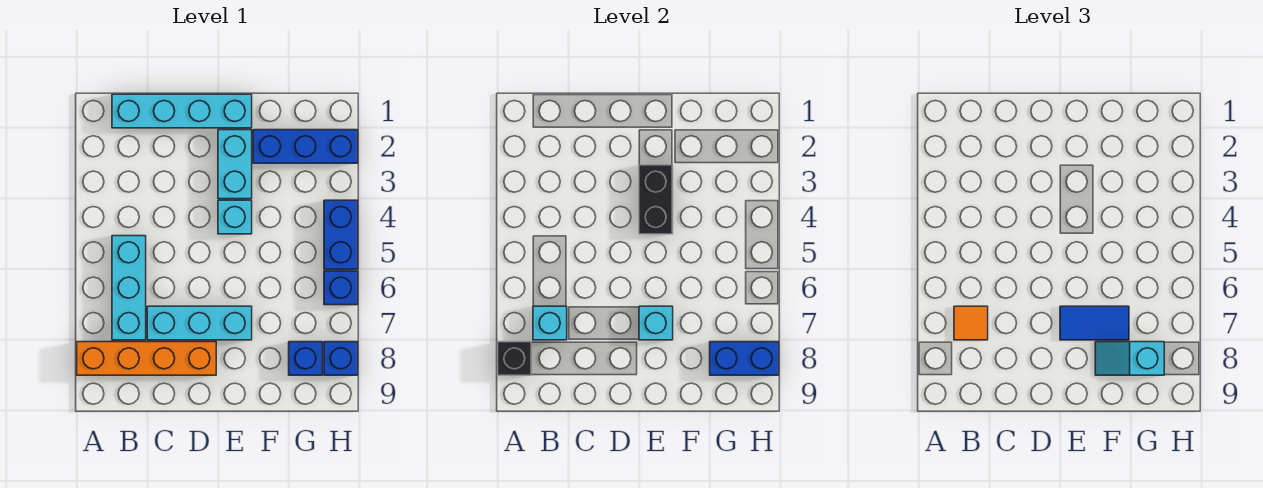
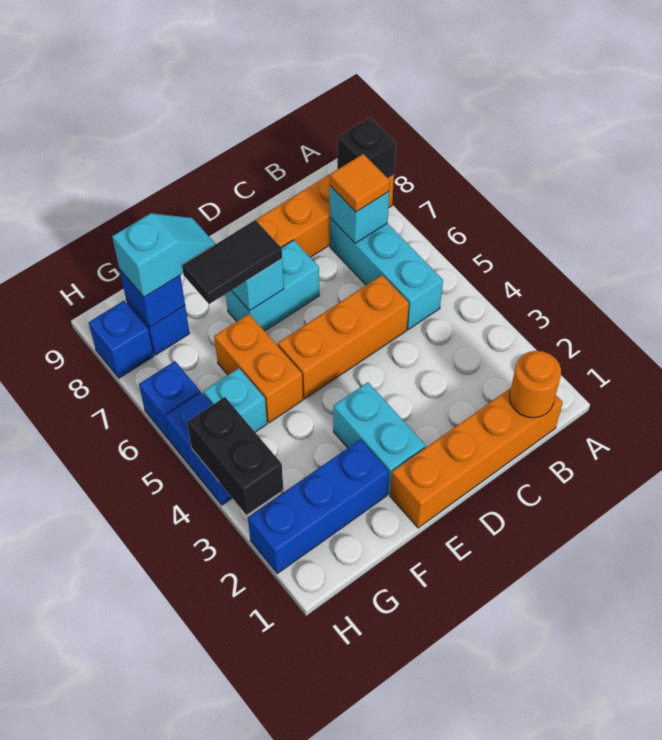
cyan 1x4 brick [112,94,252,128] -> orange 1x4 brick [390,388,563,528]
none -> orange 1x1 round brick [510,351,561,418]
none -> orange 1x3 brick [278,275,409,399]
cyan 1x3 brick [147,306,252,340] -> cyan 1x2 brick [226,240,319,331]
black 1x2 brick [639,165,673,234] -> black 1x2 brick moved to [187,397,283,515]
cyan 1x1 brick [218,200,252,234] -> cyan 1x1 brick moved to [203,368,267,432]
blue 1x2 tile [1060,306,1129,340] -> black 1x2 tile [182,220,282,304]
none -> orange 1x2 brick [214,314,303,423]
blue 1x2 brick [710,342,779,375] -> blue 1x1 brick [119,269,185,327]

